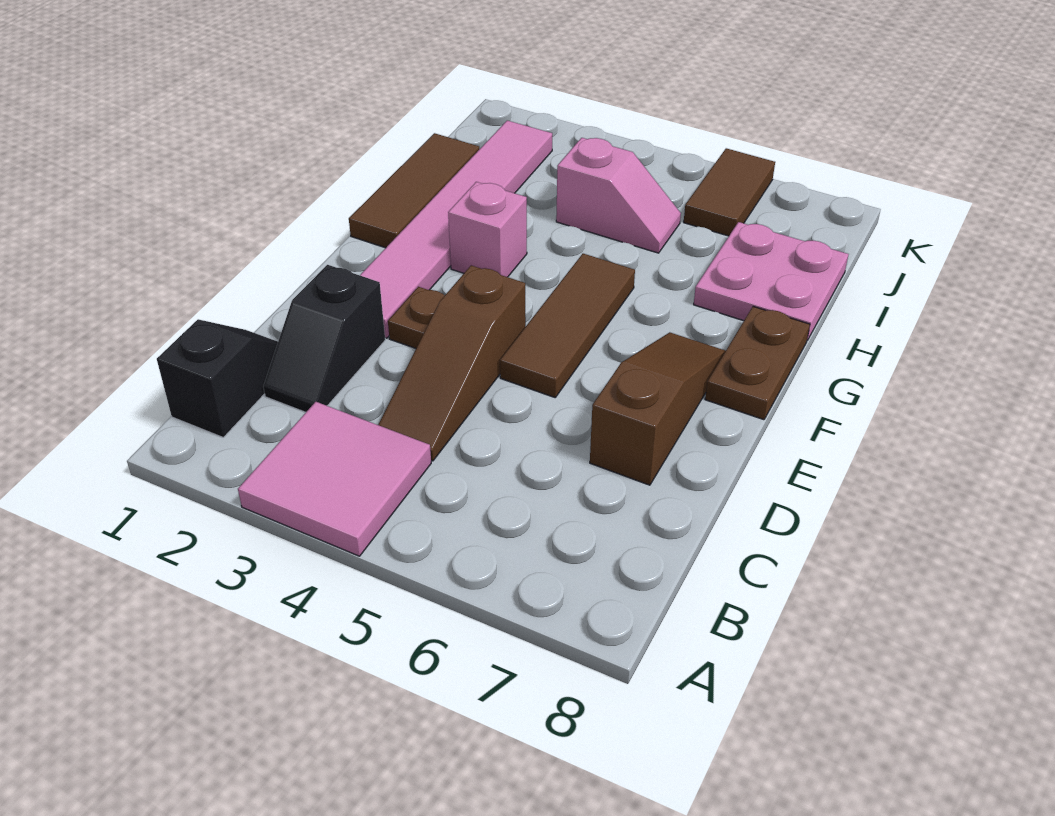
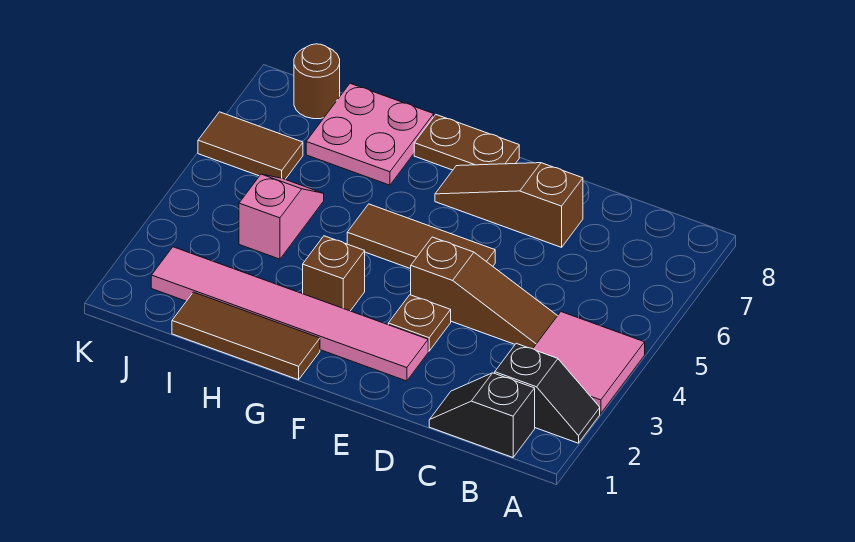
black 1x2 slope [263,265,385,412] -> black 1x2 slope moved to [495,343,600,443]
pink 1x1 brick [448,182,527,277] -> brown 1x1 brick [303,236,365,311]
none -> brown 1x1 round brick [294,44,340,119]

